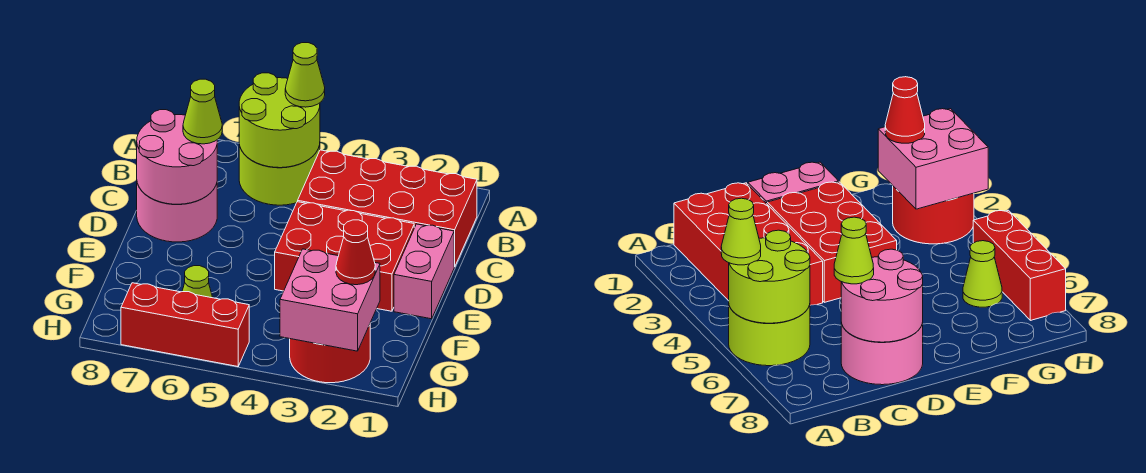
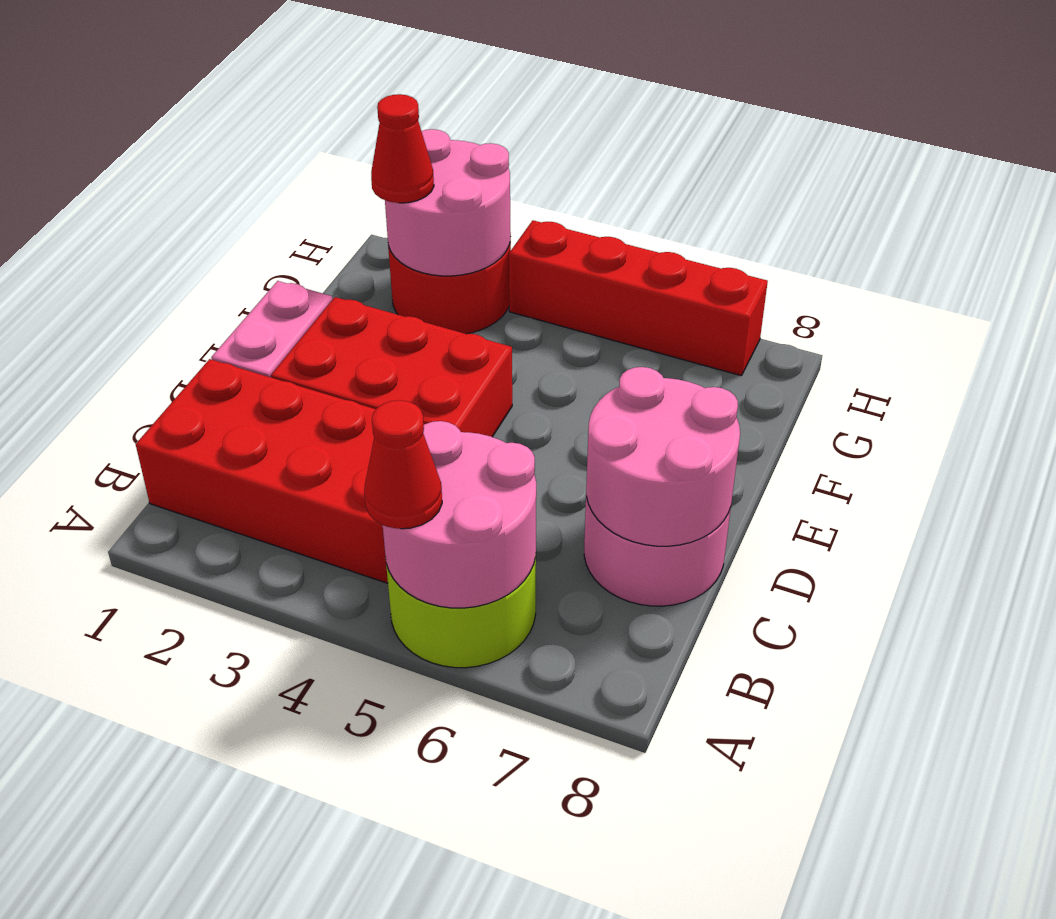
lime 2x2 round brick [239,73,320,168] -> pink 2x2 round brick [383,421,536,608]
lime 1x1 cone [285,43,325,107] -> red 1x1 cone [364,400,442,529]
lime 1x1 cone [183,79,222,144] -> none
pink 2x2 brick [280,249,380,351] -> pink 2x2 round brick [385,129,511,276]
lime 1x1 cone [182,266,213,298] -> none
red 1x3 brick [121,283,249,367] -> red 1x4 brick [509,220,768,376]

